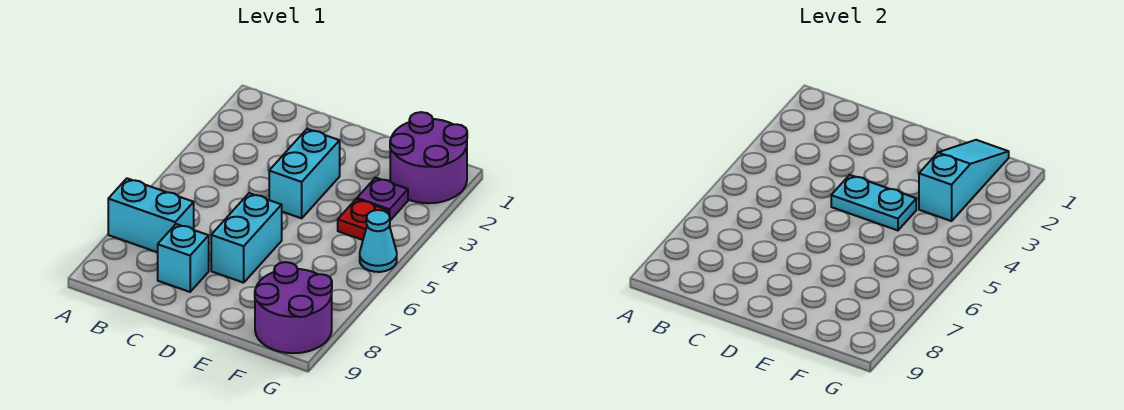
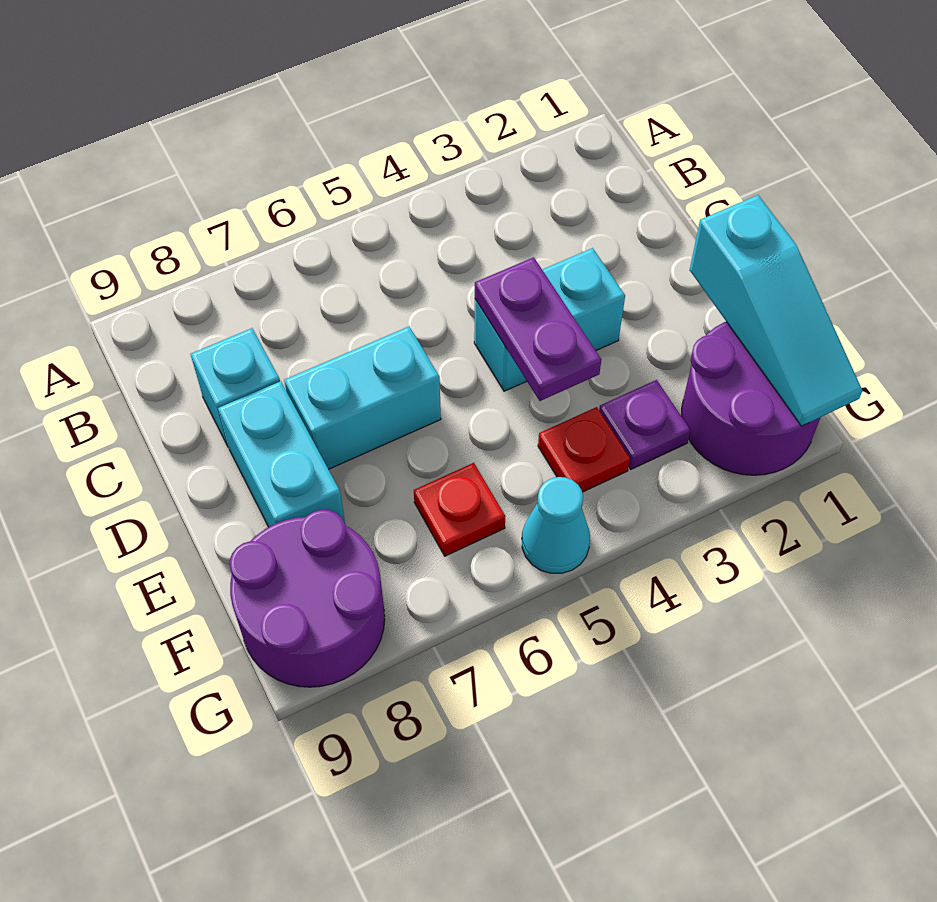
cyan 1x2 brick [108,178,194,252] -> cyan 1x2 brick moved to [218,381,345,527]
cyan 1x2 plate [831,175,916,230] -> purple 1x2 plate [475,257,601,401]
cyan 1x3 slope [919,140,1009,221] -> cyan 1x3 slope turned to [690,195,863,426]
none -> red 1x1 plate [414,463,505,556]

